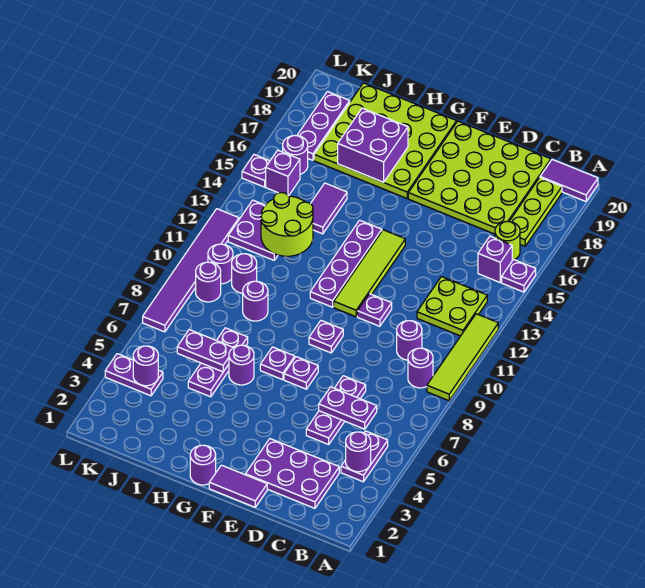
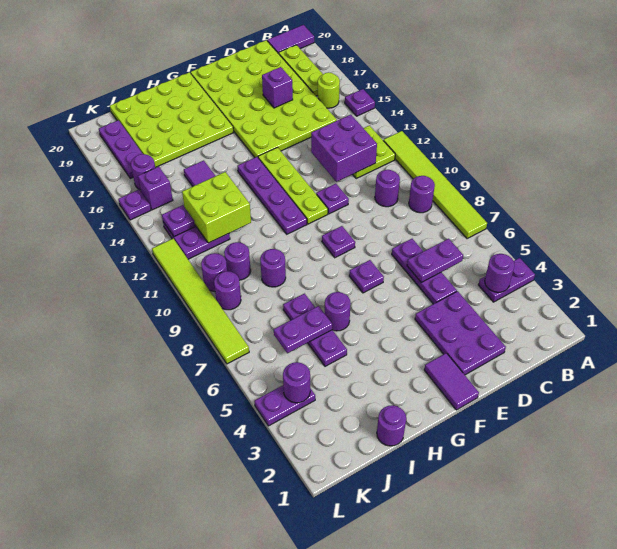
lime 1x4 tile [427,314,498,401] -> lime 1x6 tile [383,131,487,239]
purple 1x2 plate [341,431,388,482] -> purple 1x2 plate turned to [478,258,535,302]
purple 1x1 brick [478,236,512,282] -> purple 1x1 brick moved to [262,67,293,108]
purple 2x3 plate [245,439,339,508] -> purple 2x3 plate turned to [415,291,506,375]
lime 4x4 plate [408,121,551,234] -> lime 4x6 plate [191,40,337,157]
purple 1x2 tile [209,465,267,507] -> purple 1x2 tile turned to [424,353,479,410]
lime 1x4 tile [334,230,405,317] -> lime 1x4 plate [258,147,328,224]
purple 1x1 round brick [190,445,216,485] -> purple 1x1 round brick moved to [377,405,406,446]
purple 1x1 plate [260,347,295,380] -> purple 1x1 plate moved to [162,205,195,237]
purple 2x2 brick [338,108,408,182] -> purple 2x2 brick moved to [311,115,377,182]
lime 2x2 round brick [261,193,313,256] -> lime 2x2 brick [182,172,251,243]
purple 1x6 tile [143,209,239,332] -> lime 1x6 tile [152,239,249,364]

